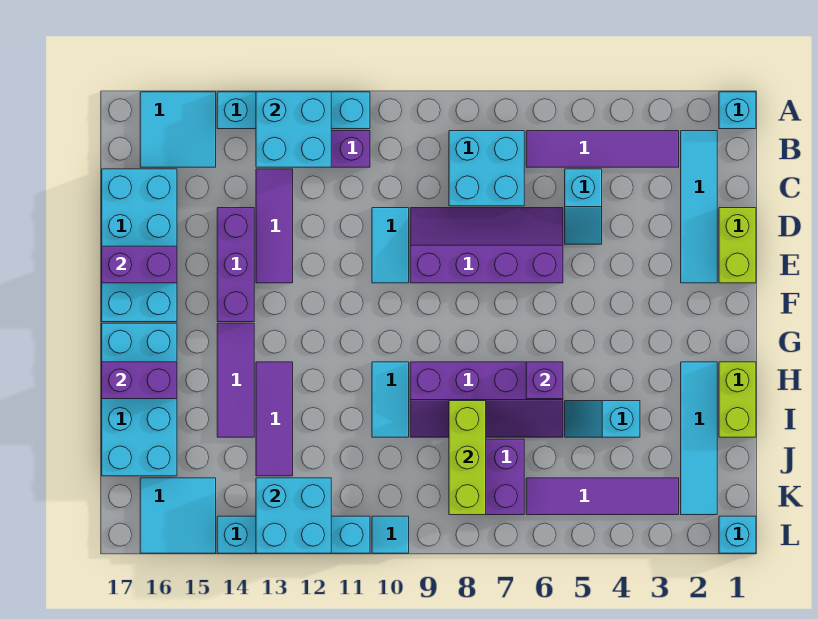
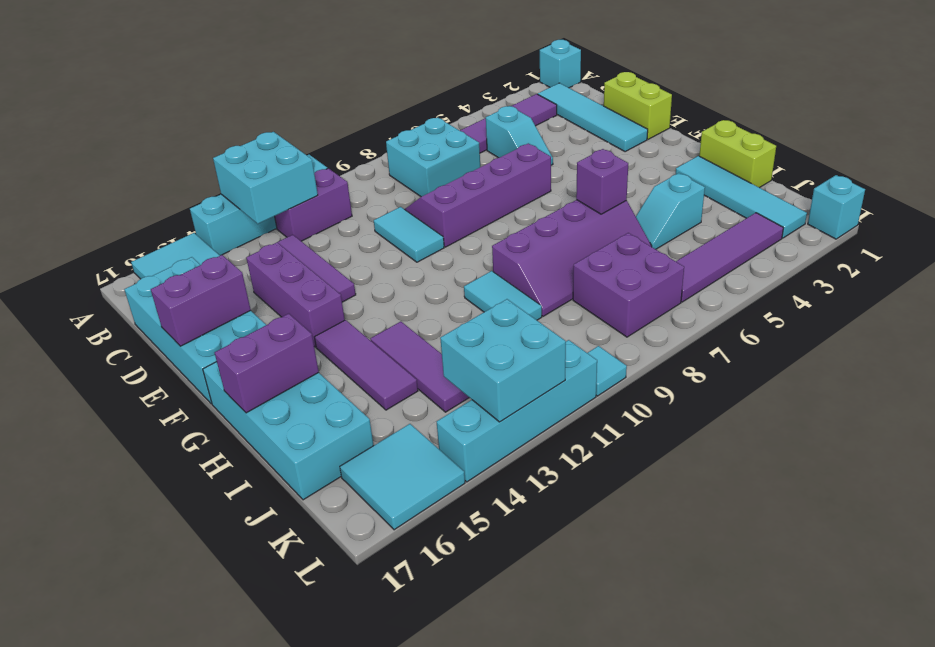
lime 1x3 brick [449,401,486,515] -> none

